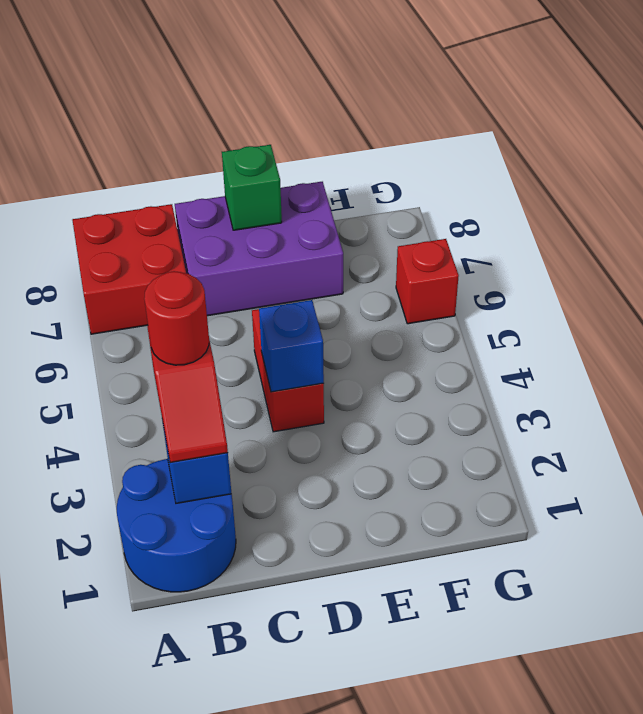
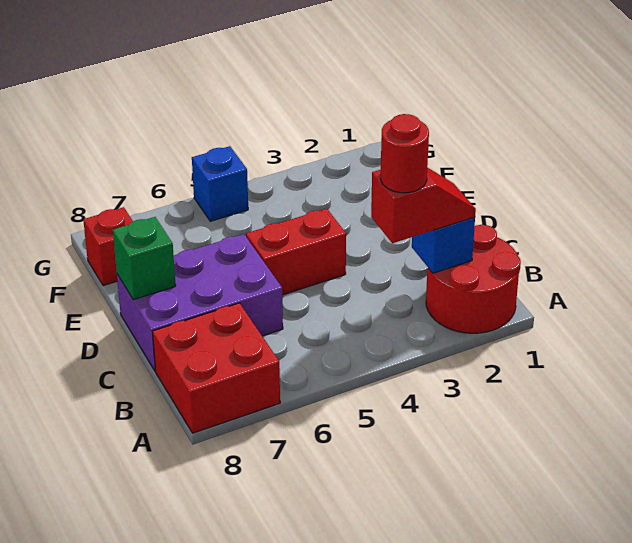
blue 2x2 round brick [117,459,236,592] -> red 2x2 round brick [426,225,521,333]
purple 2x3 brick [175,182,343,316] -> purple 2x3 brick turned to [117,234,283,371]
blue 1x1 brick [259,300,324,392] -> blue 1x1 brick moved to [192,146,248,221]
red 1x1 brick [396,239,459,324] -> red 1x1 brick moved to [83,207,133,286]

